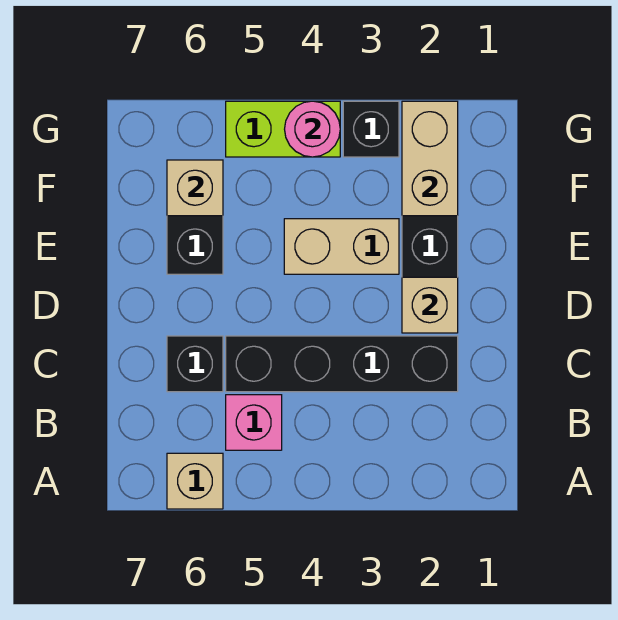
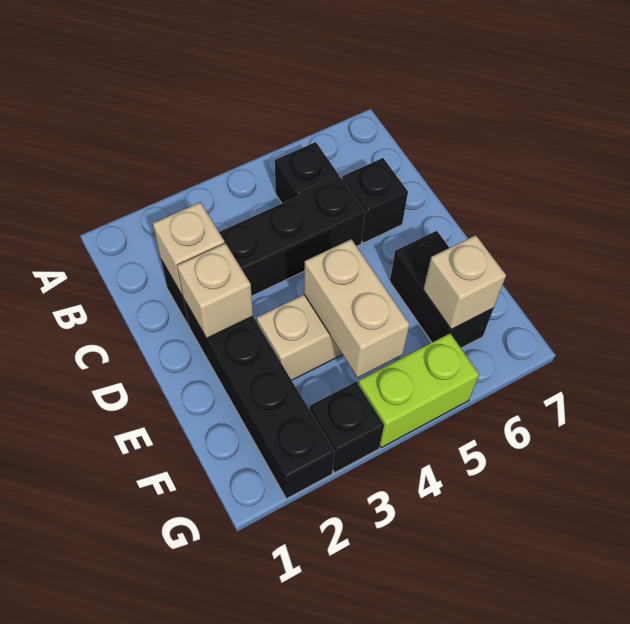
tan 1x1 brick [167,453,223,509] -> tan 1x1 brick moved to [153,202,225,296]
pink 1x1 brick [226,395,282,450] -> black 1x1 brick [275,142,339,203]
tan 1x2 brick [402,101,458,216] -> tan 1x2 brick moved to [304,239,410,377]
pink 1x1 round brick [285,101,340,157] -> none

